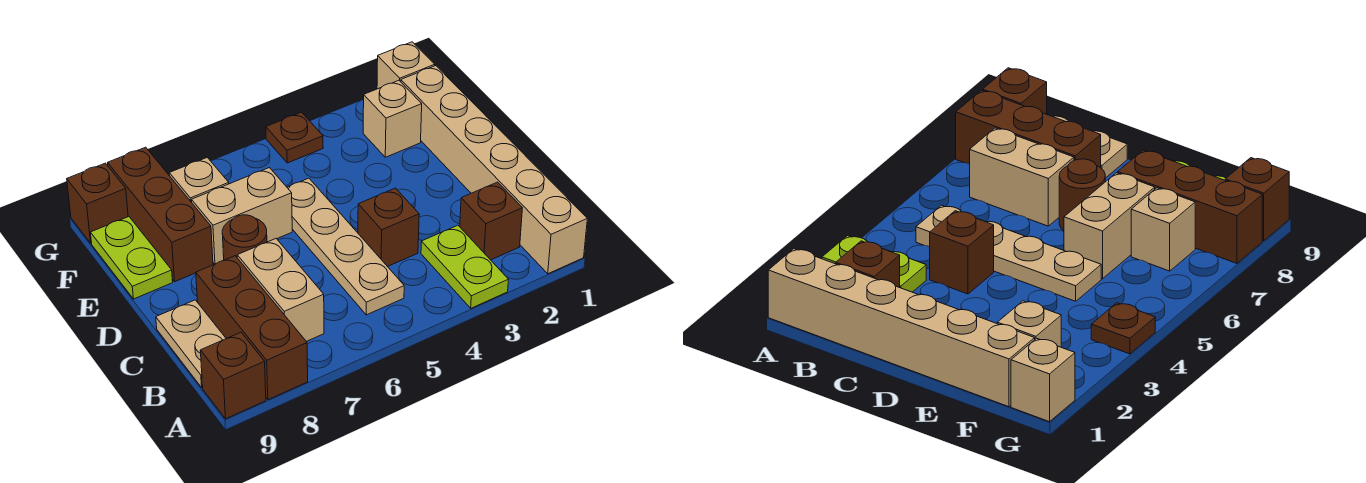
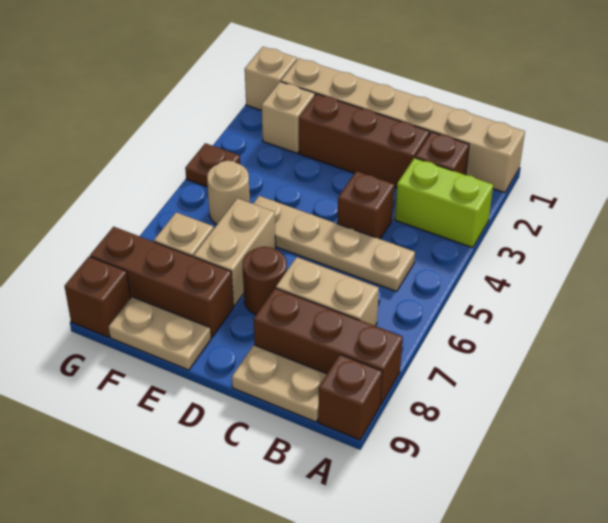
lime 1x2 plate [421,225,508,308] -> lime 1x2 brick [395,158,493,248]
none -> brown 1x3 brick [299,94,430,188]
lime 1x2 plate [90,216,173,299] -> tan 1x2 plate [109,297,211,370]
none -> tan 1x1 round brick [207,161,250,224]

